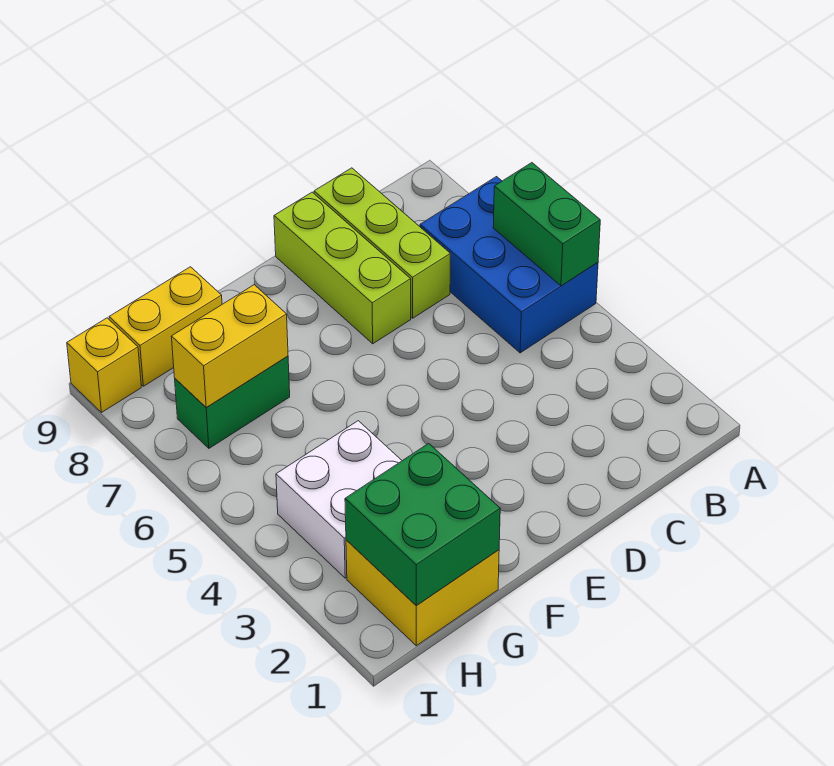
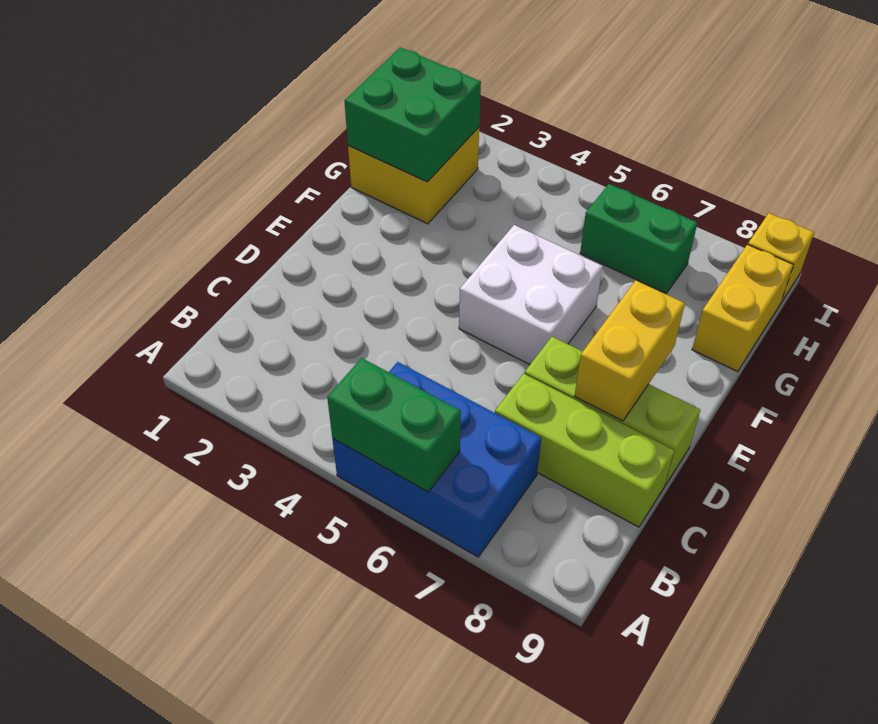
white 2x2 brick [276,421,402,578] -> white 2x2 brick moved to [459,225,603,364]
green 1x2 brick [175,356,290,448] -> green 1x2 brick turned to [580,184,697,293]
yellow 1x2 brick [171,285,288,408] -> yellow 1x2 brick moved to [575,280,685,421]

